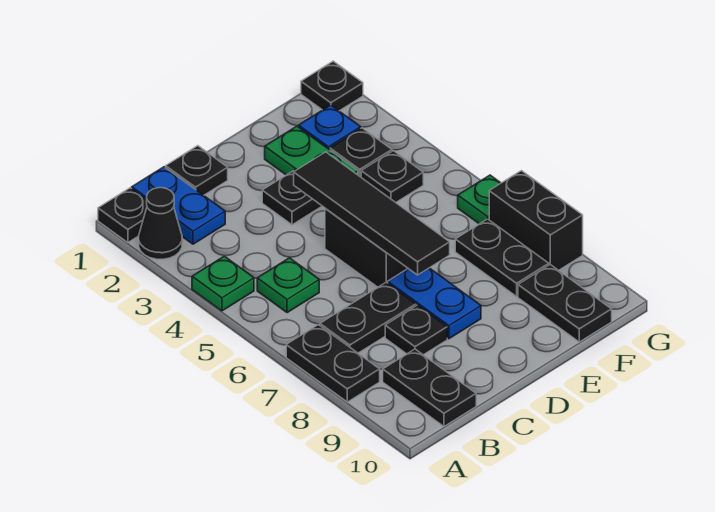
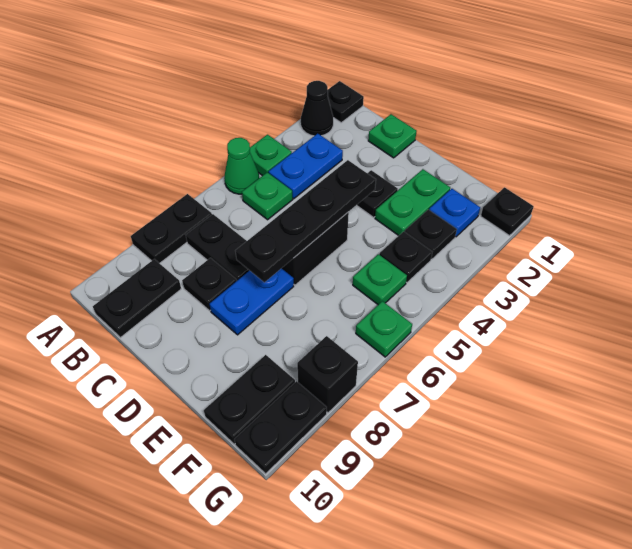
none -> green 1x1 cone [224,138,259,194]
blue 1x2 plate [132,167,225,244] -> blue 1x2 plate moved to [269,134,343,199]
black 1x1 plate [166,146,228,195] -> green 1x1 plate [368,114,417,158]
black 1x4 tile [294,152,450,275] -> black 1x4 plate [236,160,376,282]
none -> green 1x1 plate [353,254,407,305]
black 1x2 plate [455,219,549,296] -> black 1x2 plate moved to [234,381,327,474]
black 1x2 brick [489,171,583,270] -> black 1x1 brick [297,336,358,413]

